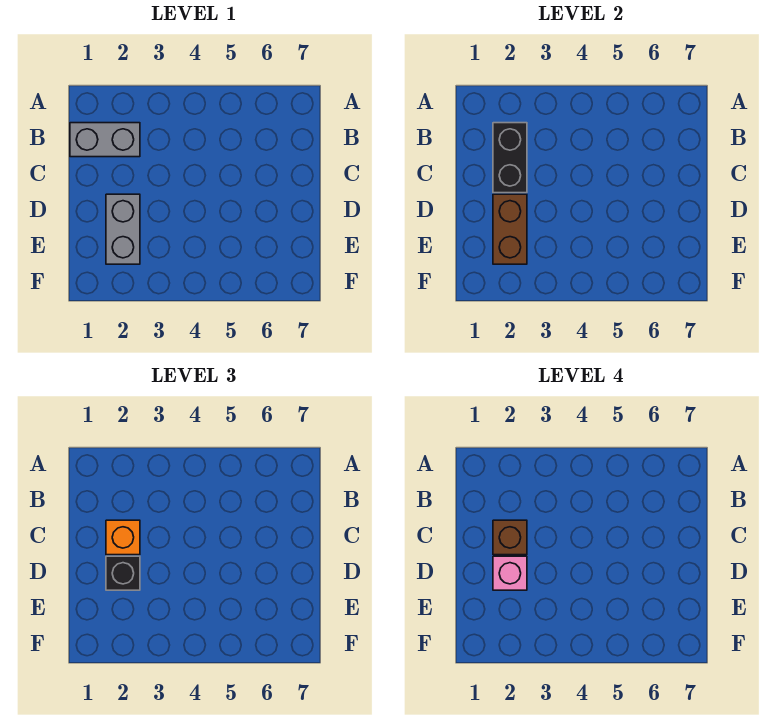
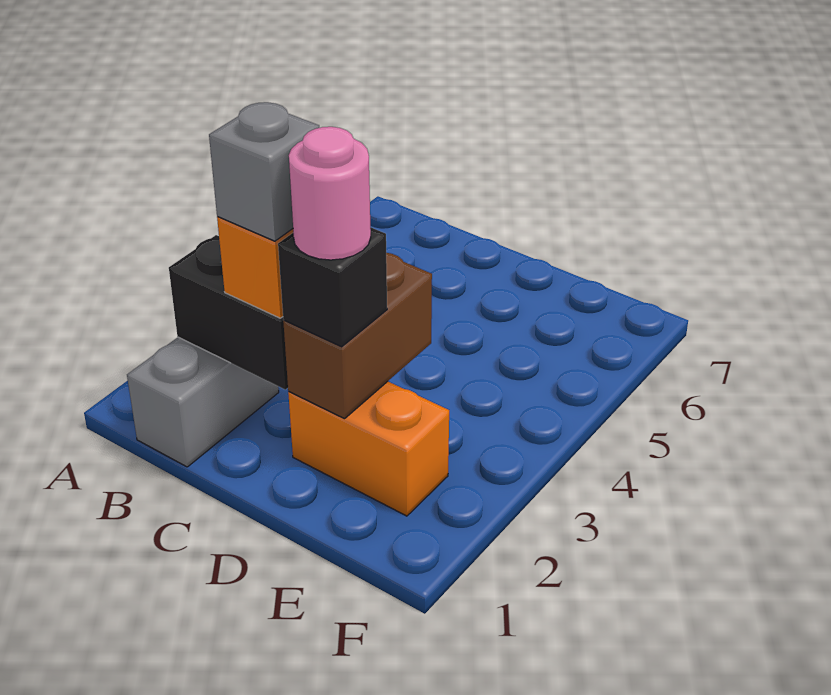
brown 1x1 brick [493,520,527,555] -> grey 1x1 brick [209,102,319,241]
grey 1x2 brick [106,194,140,264] -> orange 1x2 brick [288,381,449,516]
brown 1x2 brick [493,194,527,264] -> brown 1x2 brick turned to [283,253,432,419]
pink 1x1 brick [493,556,527,590] -> pink 1x1 round brick [289,127,371,260]

